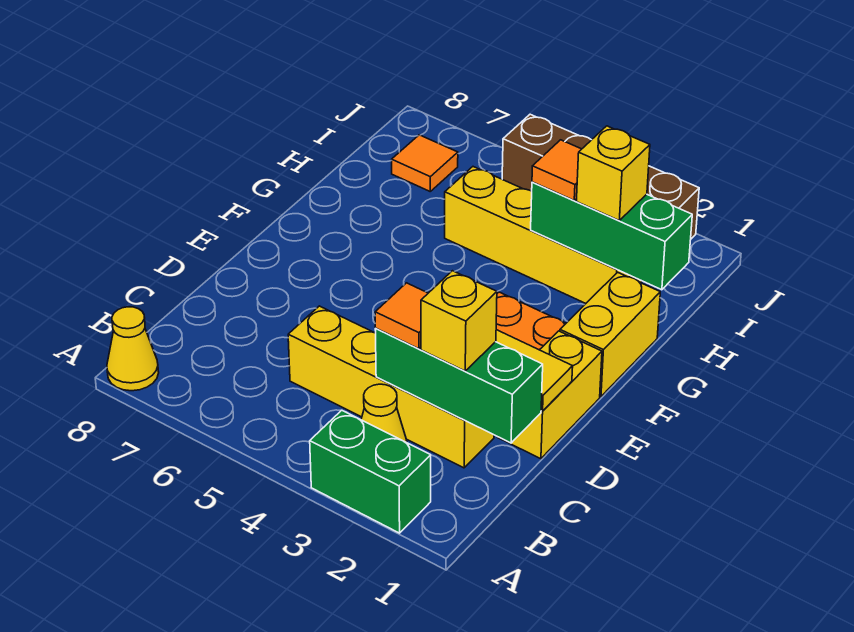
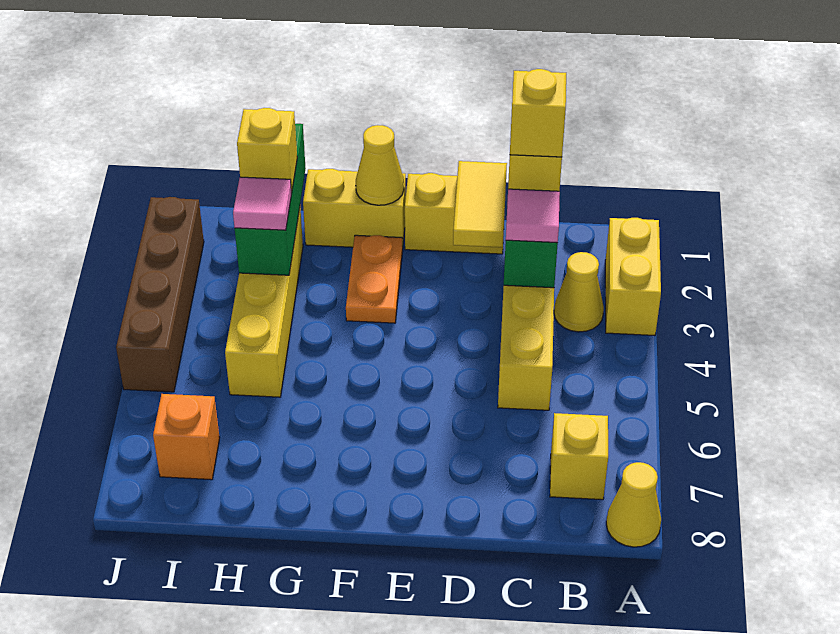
green 1x2 brick [310,410,431,533] -> yellow 1x2 brick [605,218,661,335]
none -> yellow 1x1 brick [550,413,608,500]
none -> yellow 1x1 brick [510,69,566,157]
orange 1x1 tile [375,283,428,349] -> pink 1x1 tile [506,189,560,243]
none -> yellow 1x1 cone [356,125,404,205]
orange 1x1 tile [532,140,581,200] -> pink 1x1 tile [233,177,292,230]
orange 1x1 tile [392,135,458,191] -> orange 1x1 brick [153,394,220,480]

